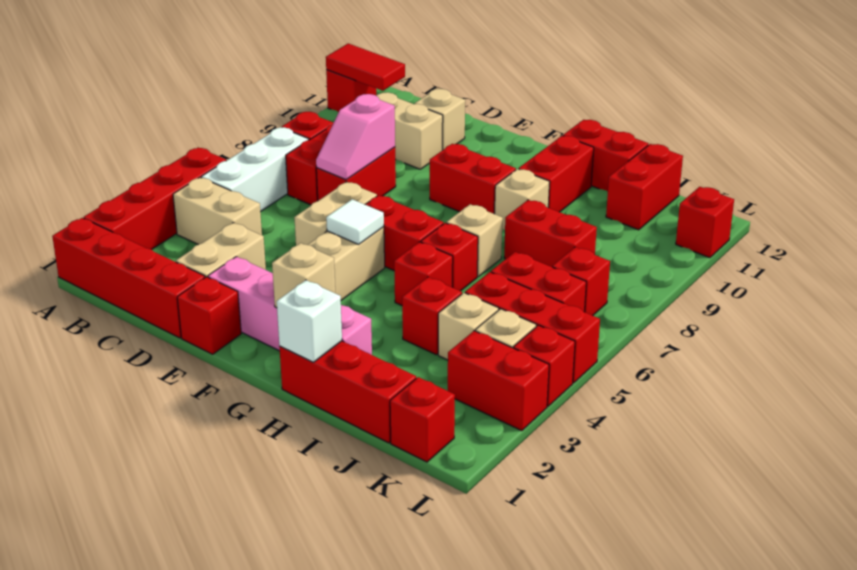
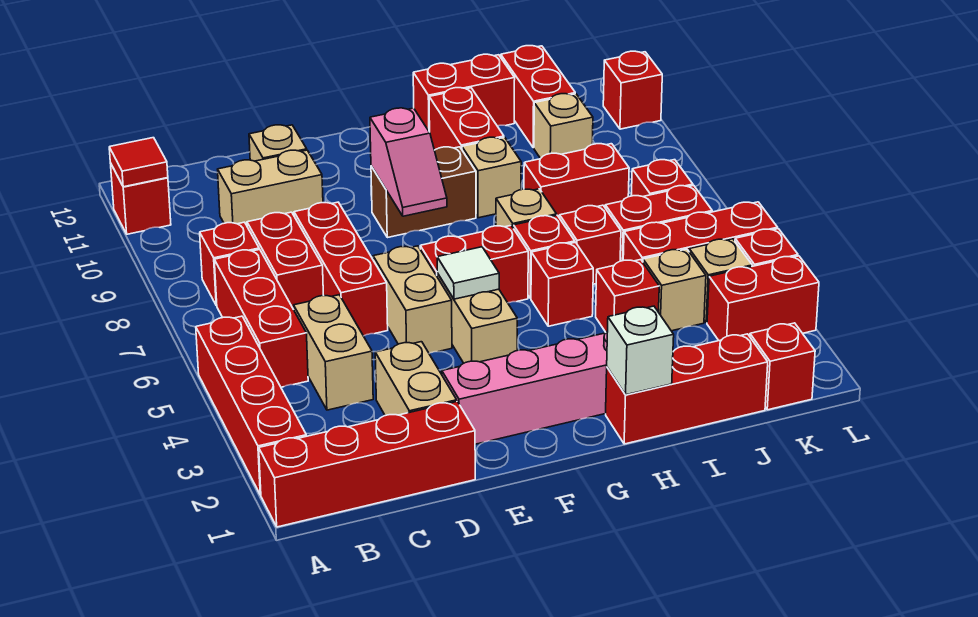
red 1x2 tile [326,44,405,91] -> red 1x1 tile [109,138,168,187]
tan 1x2 brick [173,177,262,245] -> tan 1x2 brick turned to [294,295,373,410]
white 1x3 brick [201,127,309,212] -> red 1x3 brick [214,249,308,387]
red 1x2 brick [316,147,396,201] -> red 1x3 brick [294,202,388,336]
pink 1x2 slope [316,94,395,180] -> pink 1x2 slope moved to [370,108,447,216]
red 1x1 brick [177,277,241,354] -> red 1x1 brick moved to [560,205,621,284]
red 1x2 brick [430,144,516,214] -> brown 1x2 brick [371,147,476,238]
tan 1x1 brick [272,243,335,308] -> tan 1x1 brick moved to [534,94,593,159]

